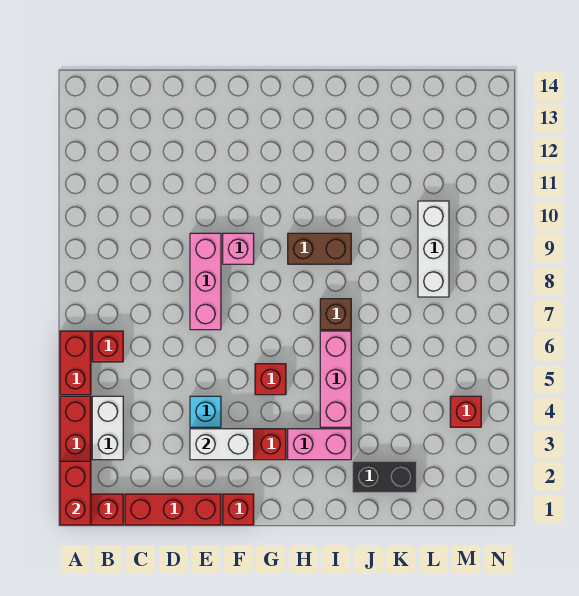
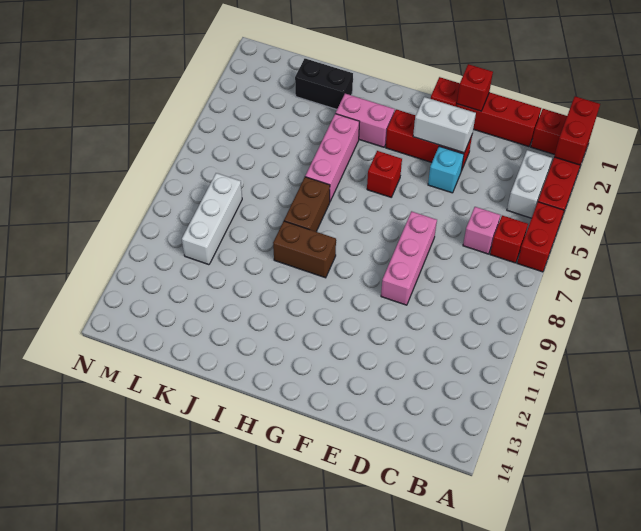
pink 1x1 brick [223,233,254,264] -> pink 1x1 brick moved to [463,207,500,254]
brown 1x1 brick [320,299,351,330] -> brown 1x2 brick [284,177,330,232]
red 1x1 brick [450,396,481,427] -> red 1x1 brick moved to [457,64,493,111]

